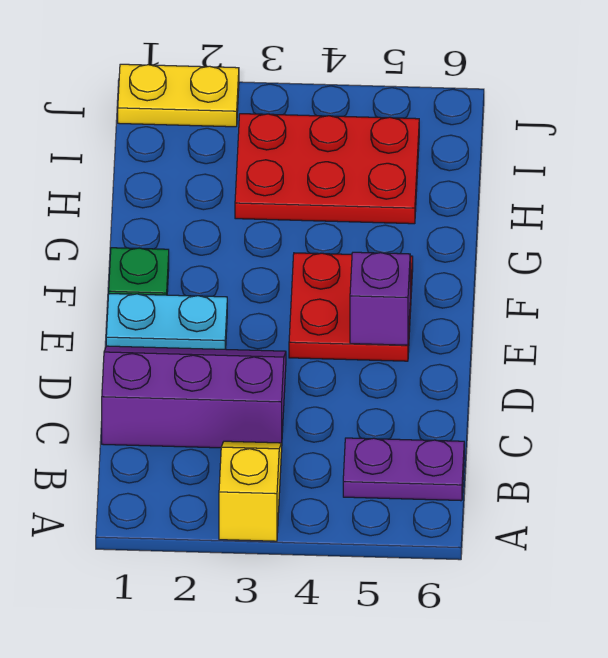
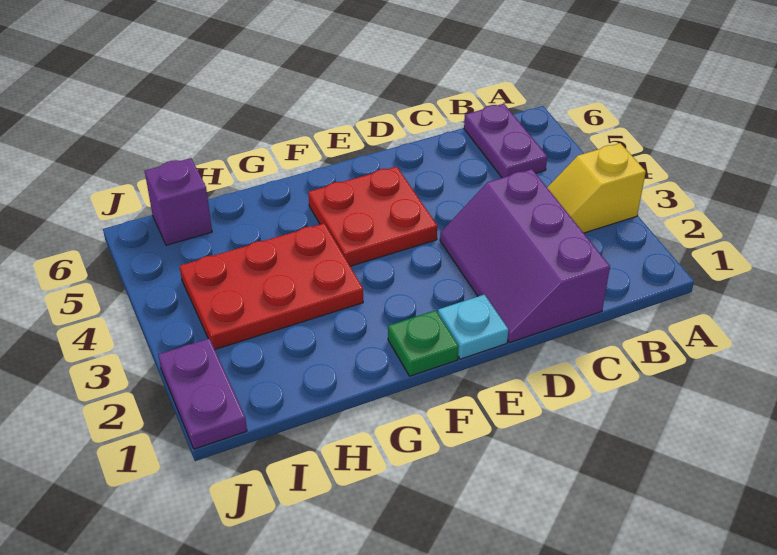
cyan 1x2 plate [106,294,227,349] -> cyan 1x1 plate [438,295,508,359]
purple 1x1 brick [350,252,410,345] -> purple 1x1 brick moved to [145,158,212,245]
red 2x3 plate [235,114,419,224] -> red 2x3 plate turned to [180,223,363,349]
yellow 1x2 plate [118,64,239,127] -> purple 1x2 plate [158,339,247,449]

